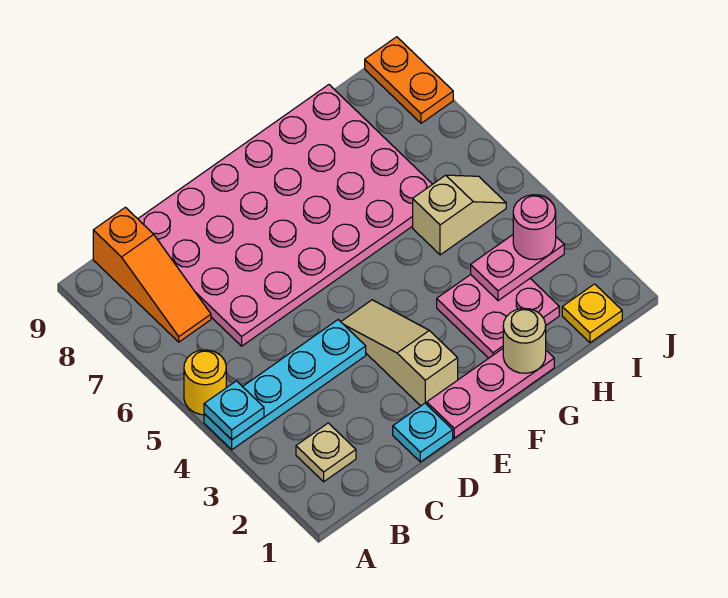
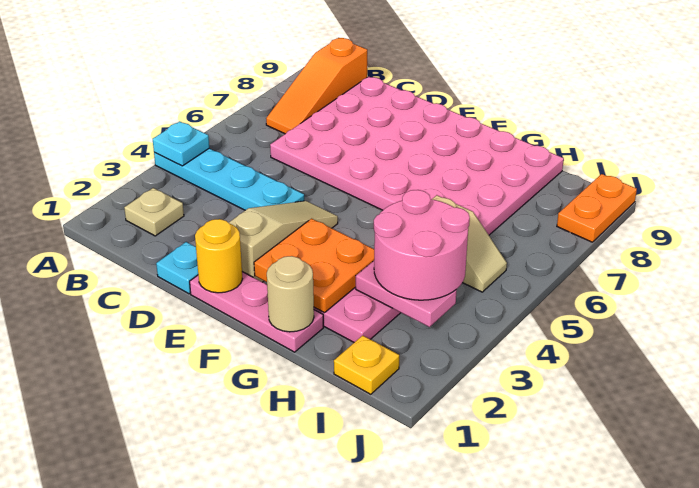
yellow 1x1 round brick [184,350,226,415] -> yellow 1x1 round brick moved to [195,219,242,293]
none -> orange 2x2 plate [254,219,374,313]
pink 1x1 round brick [513,195,556,260] -> pink 2x2 round brick [374,190,470,300]

